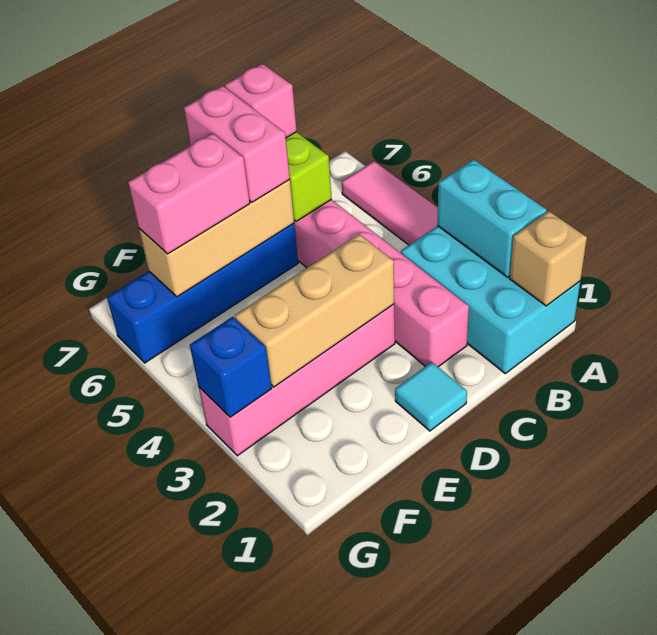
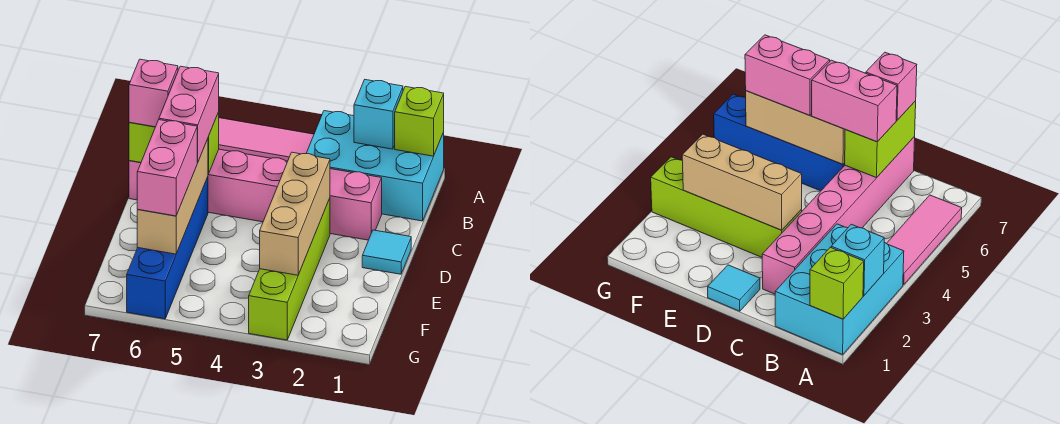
tan 1x1 brick [510,211,587,306] -> lime 1x1 brick [395,87,444,156]
cyan 1x2 brick [437,159,547,277] -> cyan 1x1 brick [354,80,403,149]
pink 1x4 brick [199,304,395,456] -> lime 1x4 brick [249,198,330,340]
pink 1x2 brick [184,86,290,202] -> pink 1x2 brick turned to [159,66,219,162]
blue 1x1 brick [190,317,272,417] -> none

